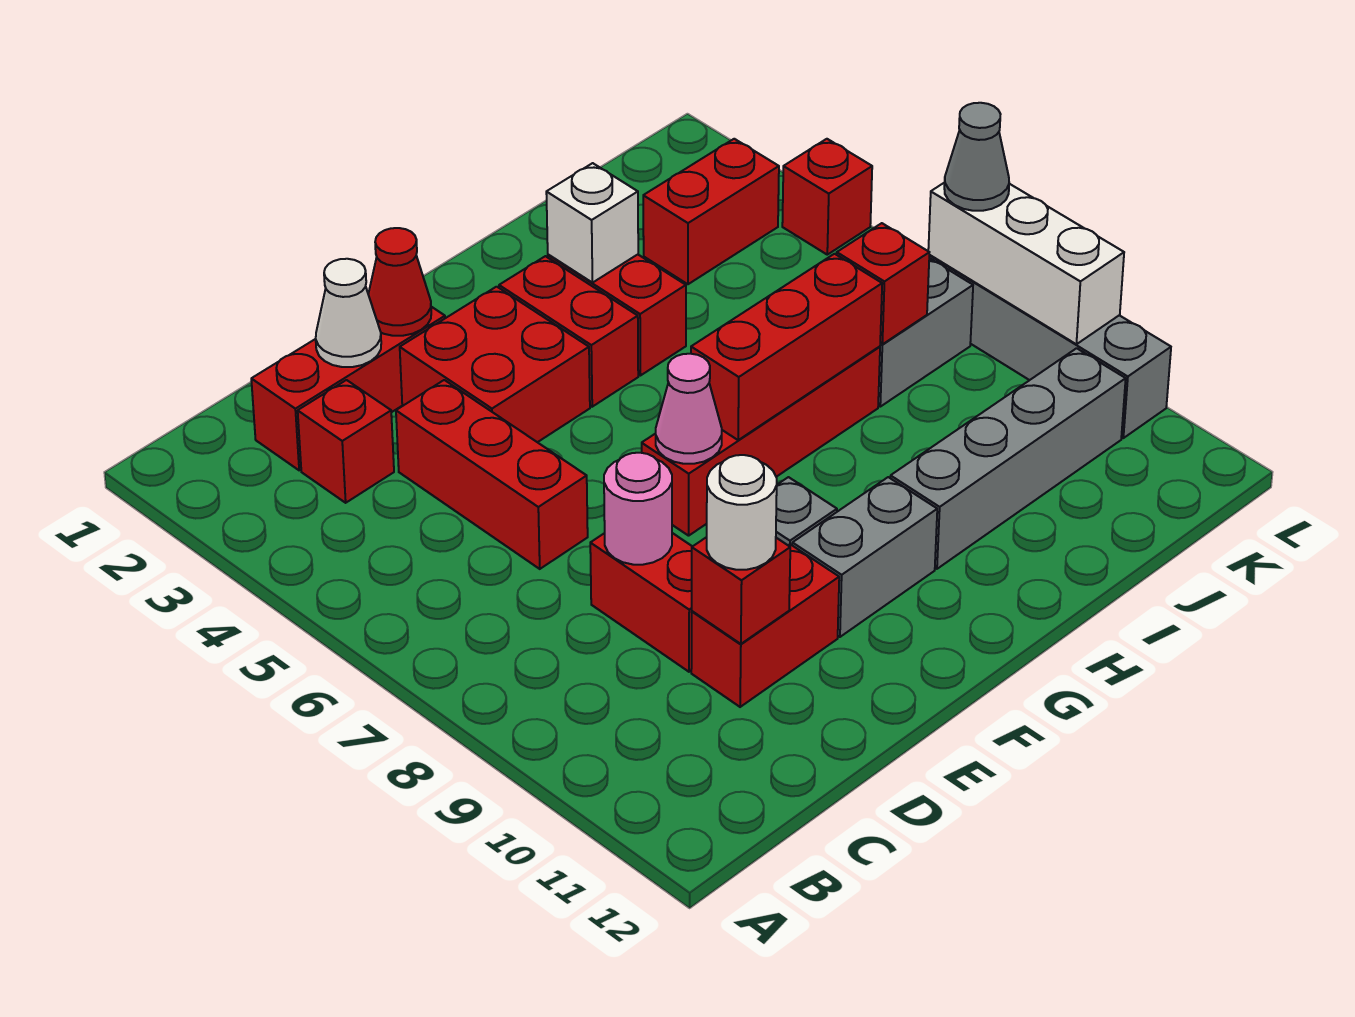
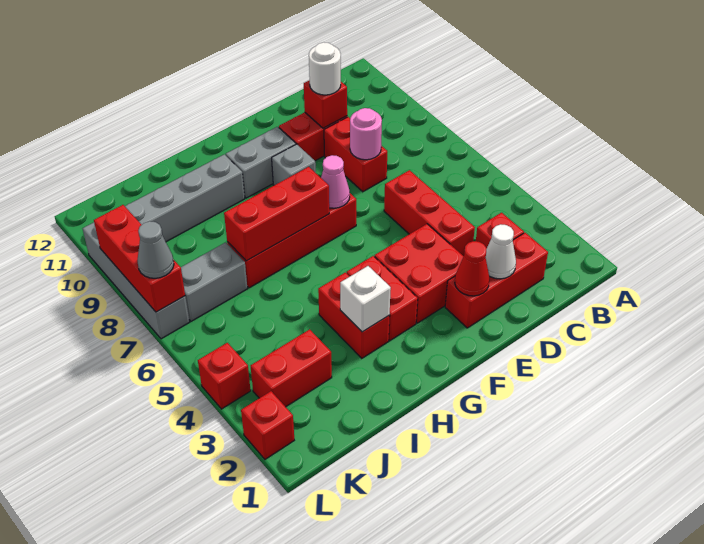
red 1x1 brick [837,223,929,344] -> red 1x1 brick moved to [241,391,294,459]
white 1x3 brick [928,182,1124,344] -> red 1x3 brick [94,205,185,312]

